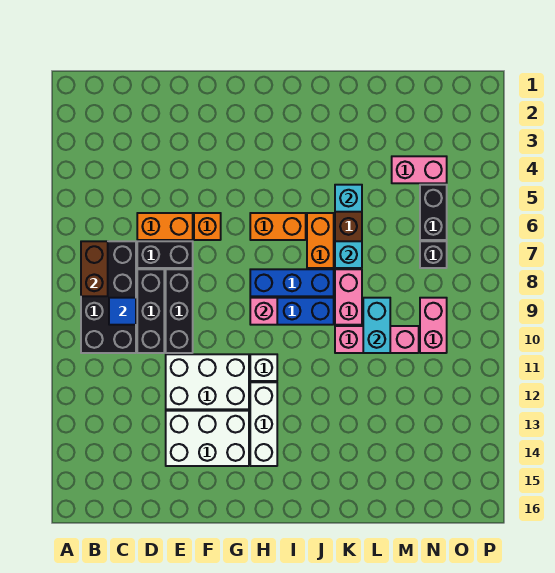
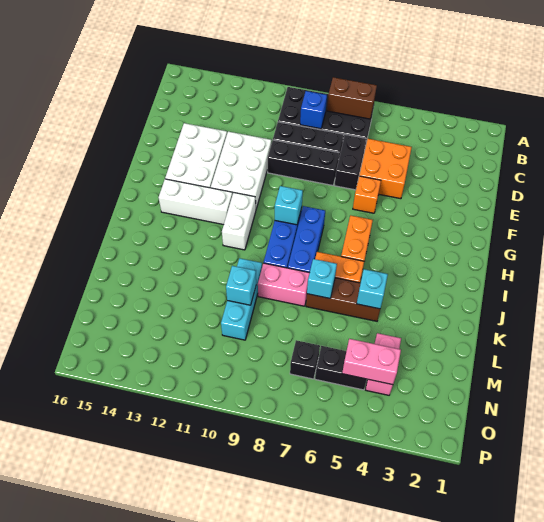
blue 1x1 tile [109,298,136,325] -> blue 1x1 brick [300,91,327,129]
orange 1x2 brick [137,213,193,240] -> orange 2x2 brick [359,139,412,199]
pink 1x1 brick [250,298,277,325] -> cyan 1x1 brick [275,186,303,225]
white 1x1 brick [250,354,277,381] -> white 1x2 brick [222,193,256,250]
pink 1x3 brick [335,326,419,353] -> cyan 1x3 brick [221,258,262,340]
cyan 1x2 brick [363,298,390,353] -> cyan 1x1 brick [226,266,256,305]
pink 1x2 brick [420,298,447,353] -> pink 1x2 brick moved to [342,339,401,385]

